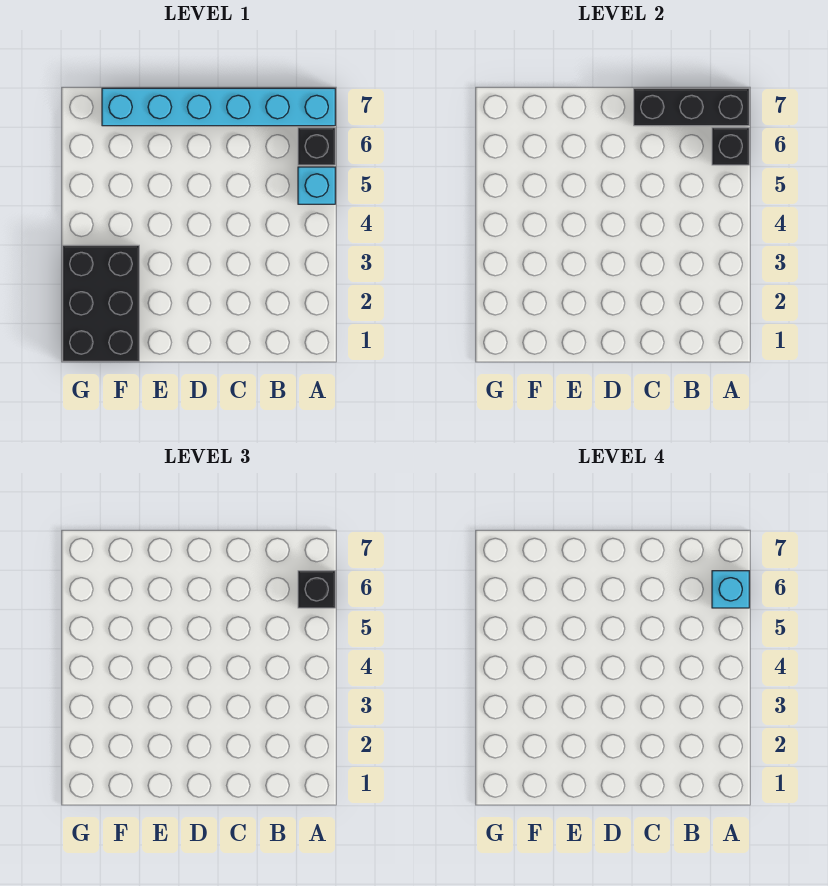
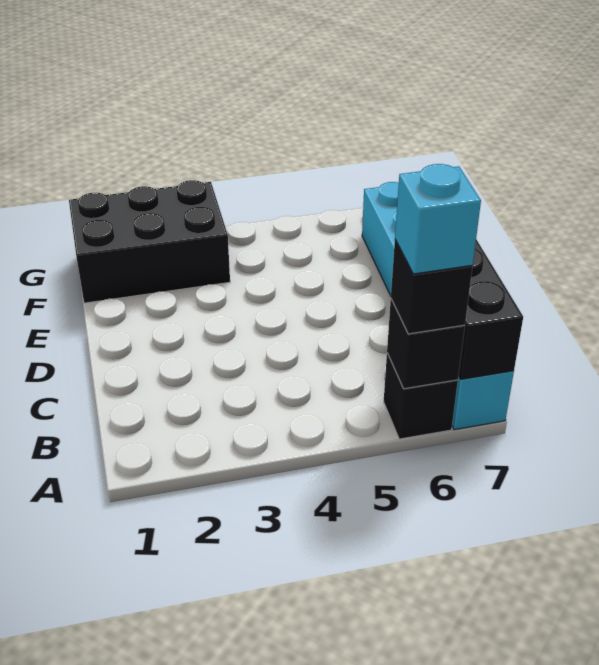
cyan 1x1 brick [298,167,335,204] -> none

